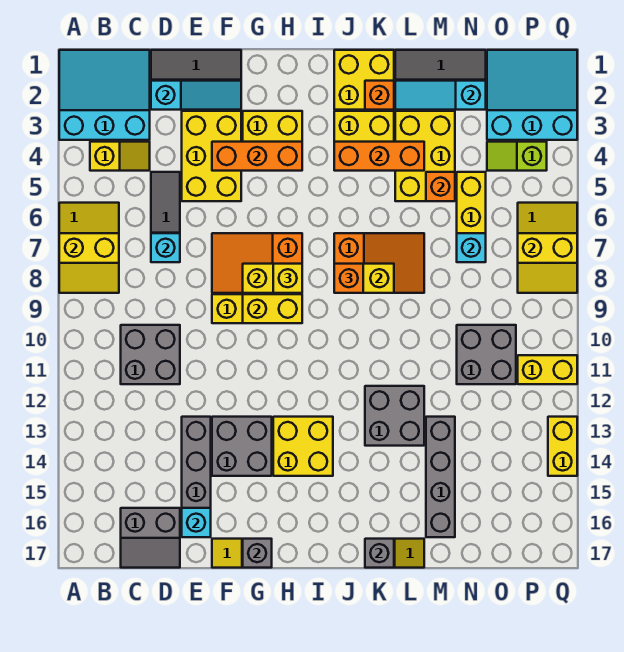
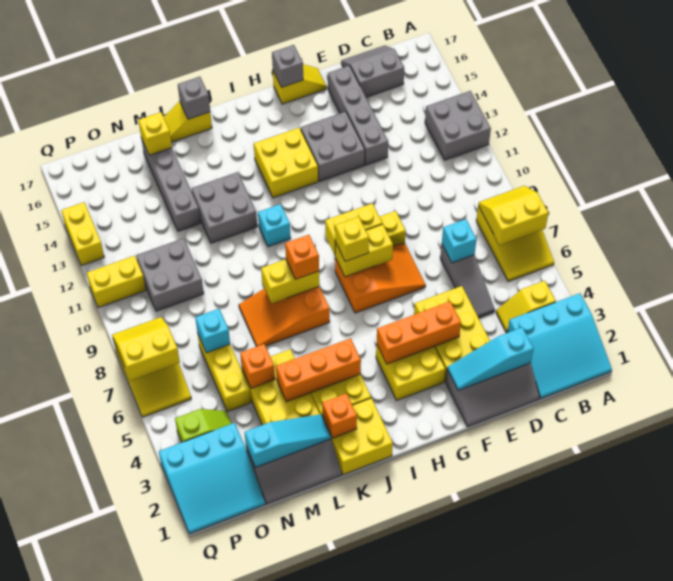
grey 2x2 brick [121,325,180,384] -> grey 2x2 brick moved to [425,91,491,160]
cyan 1x1 brick [182,508,211,537] -> cyan 1x1 brick moved to [258,204,291,247]
none -> yellow 1x1 brick [138,112,172,155]

